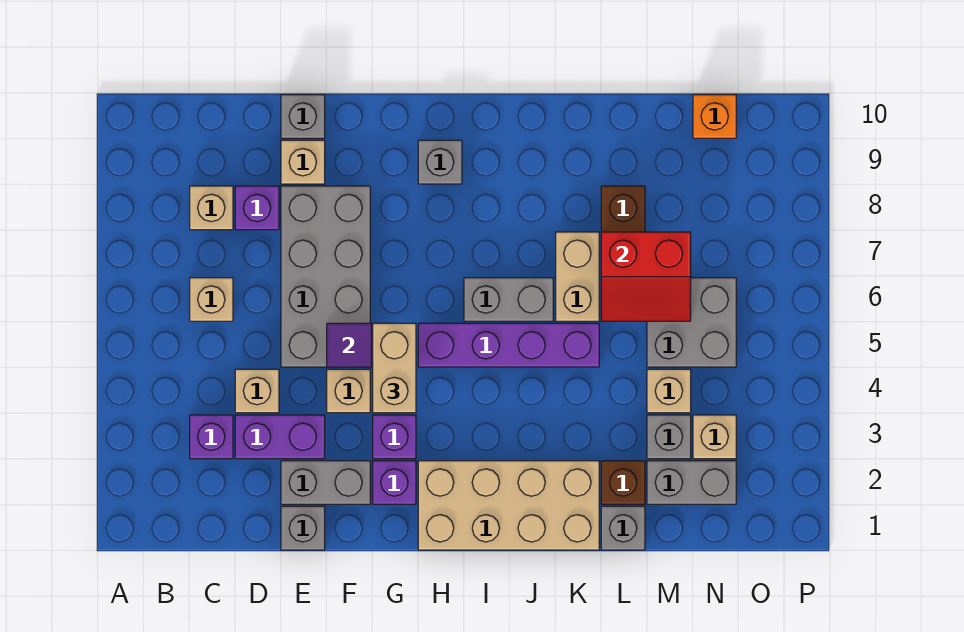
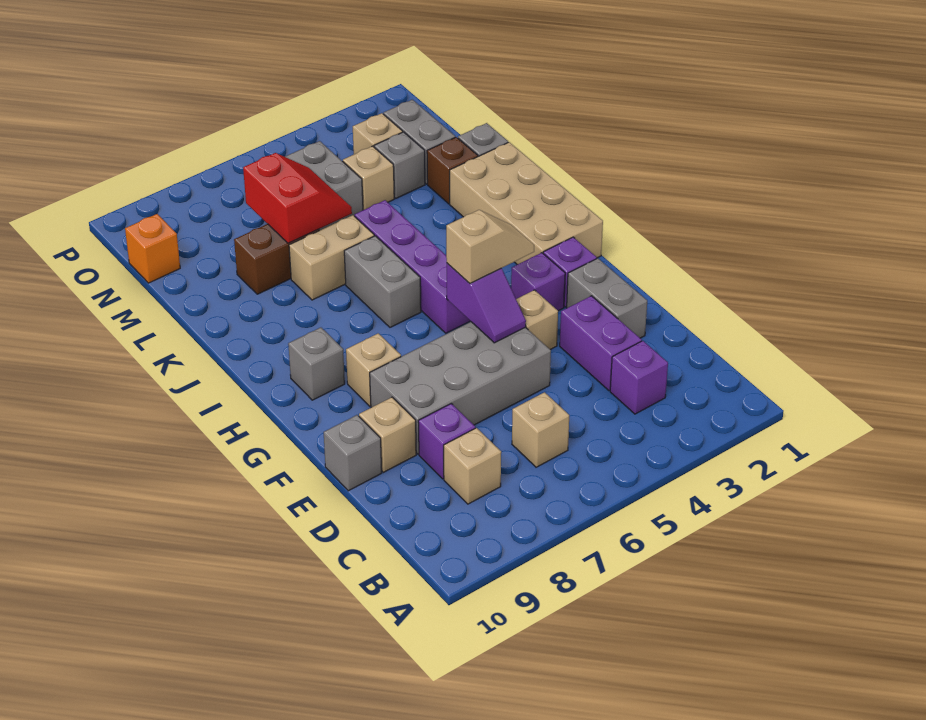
tan 1x1 brick [235,369,279,413] -> tan 1x1 brick moved to [346,333,401,406]
grey 1x1 brick [281,506,325,550] -> none
tan 1x2 brick [373,323,416,413] -> tan 1x2 slope [446,210,534,283]

